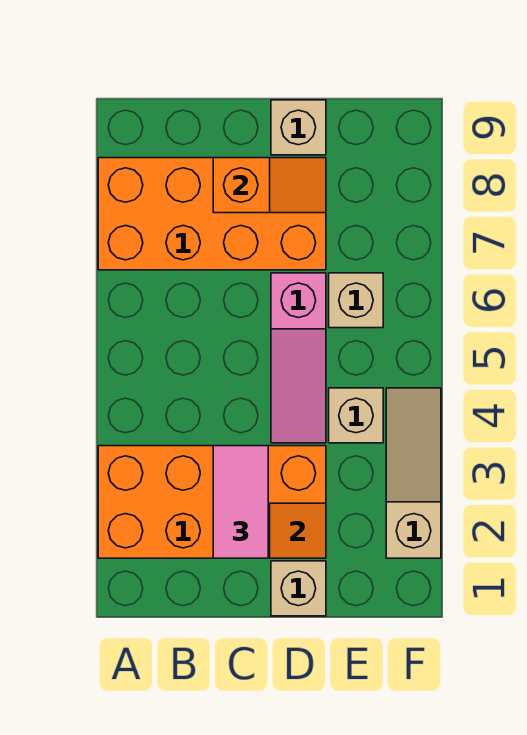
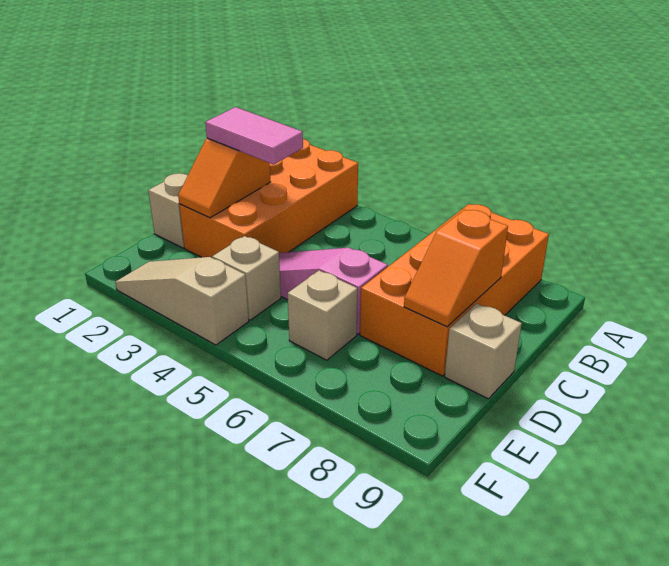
tan 1x3 slope [386,388,441,558] -> tan 1x3 slope turned to [115,257,249,345]

